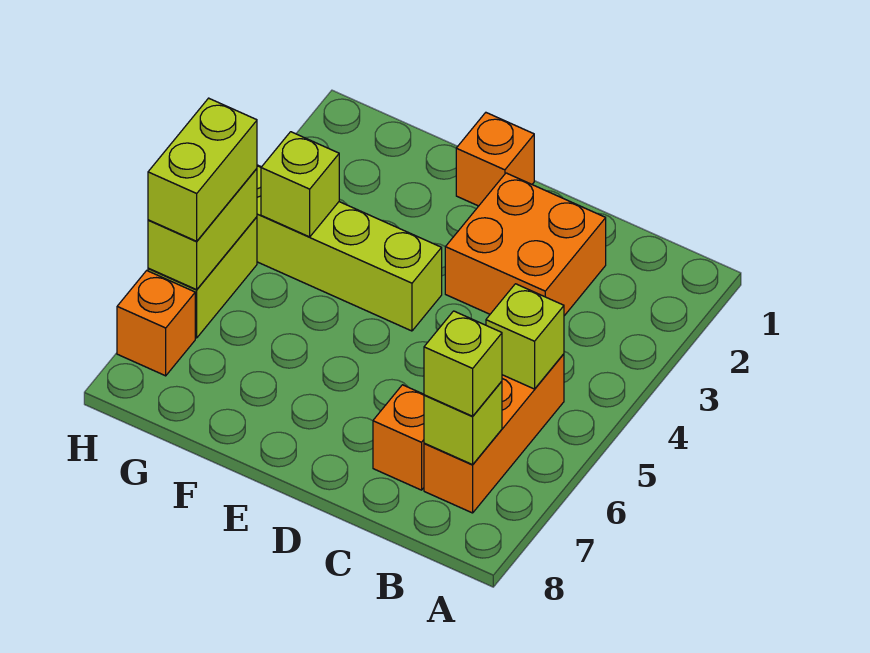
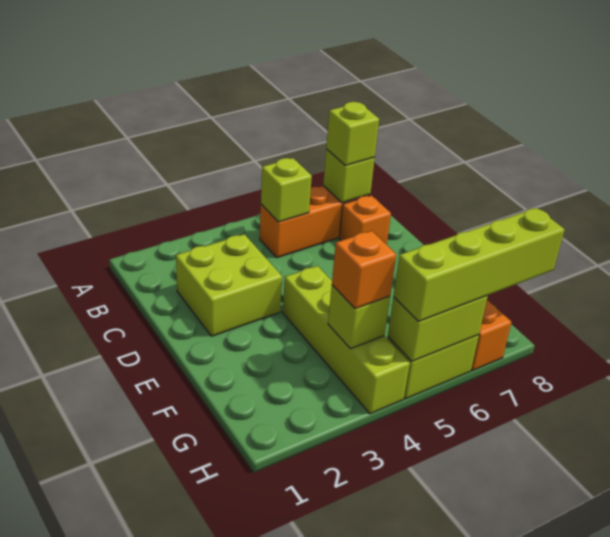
orange 2x2 brick [445,173,606,316] -> lime 2x2 brick [176,234,282,336]
orange 1x1 brick [456,113,534,206] -> orange 1x1 brick moved to [332,231,396,309]
lime 1x2 brick [148,98,257,241] -> lime 1x4 brick [393,208,565,322]

